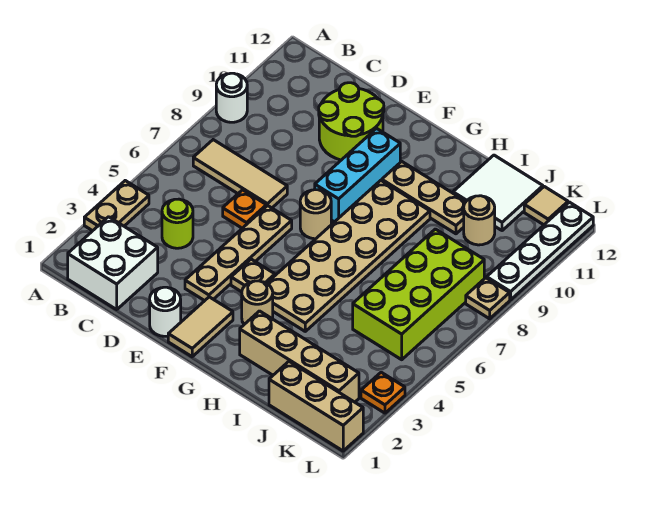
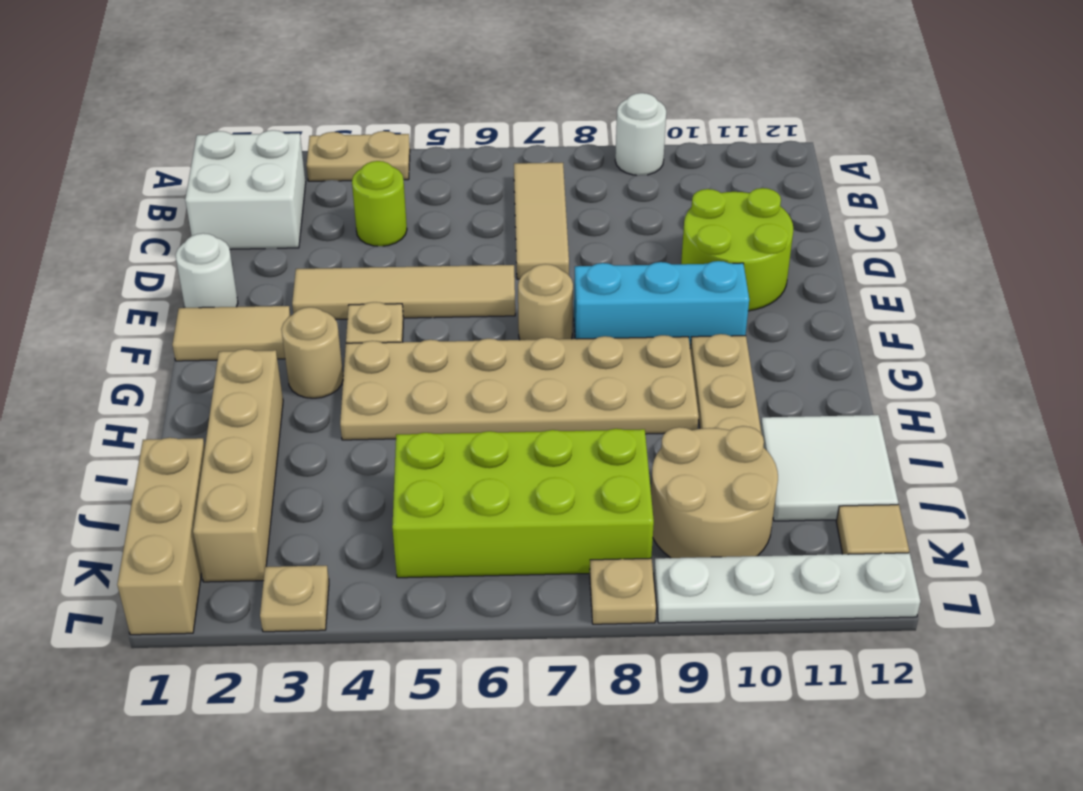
orange 1x1 plate [223,190,266,228] -> none
tan 1x4 plate [185,206,292,301] -> tan 1x4 tile [292,265,515,319]
tan 1x1 round brick [464,196,495,245] -> tan 2x2 round brick [651,426,778,558]
orange 1x1 plate [361,372,405,413] -> tan 1x1 plate [260,566,329,632]

